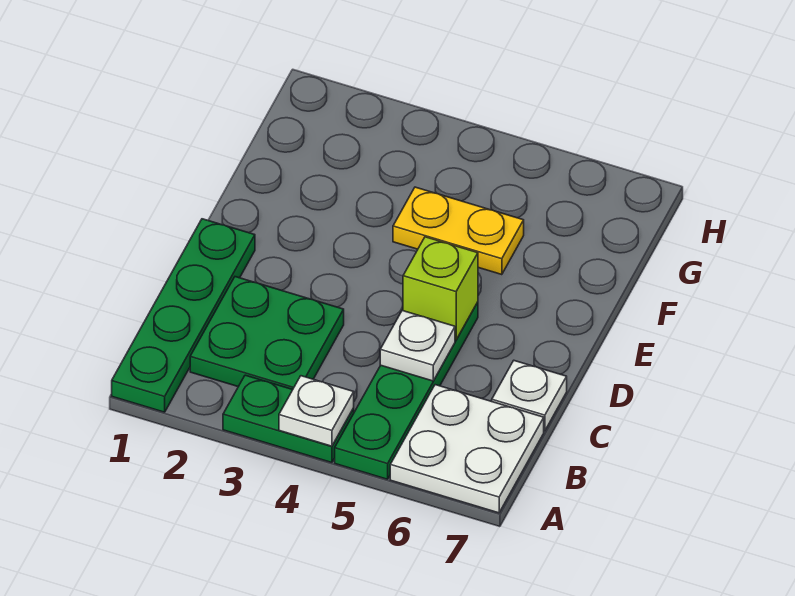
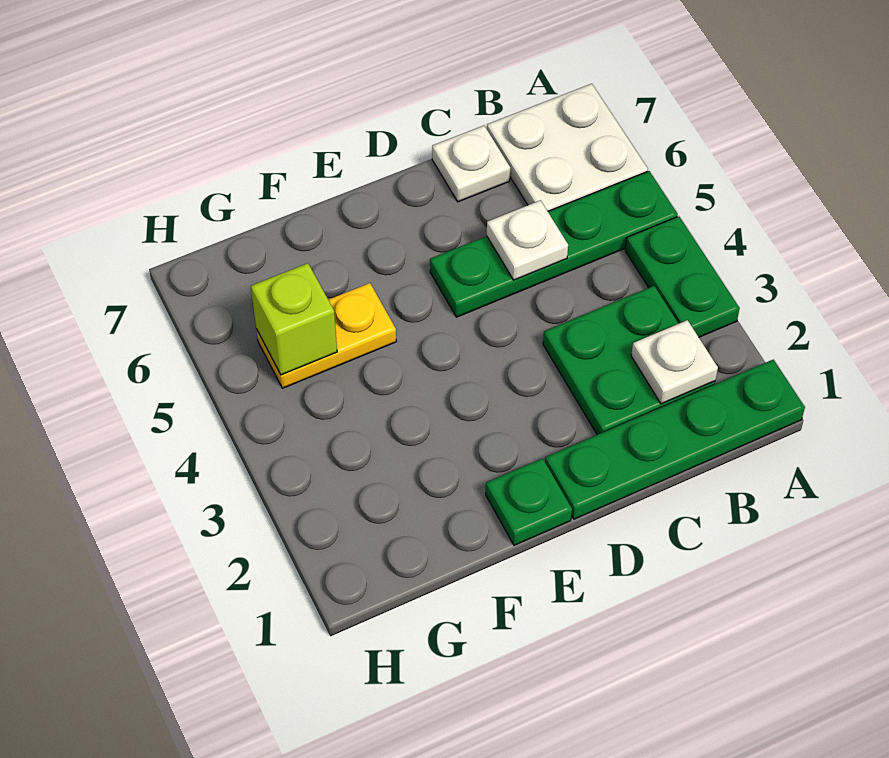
white 1x1 plate [279,376,354,446] -> white 1x1 plate moved to [631,320,718,404]
lime 1x1 brick [403,237,478,340] -> lime 1x1 brick moved to [251,263,337,375]
none -> green 1x1 plate [486,458,572,545]
yellow 1x2 plate [393,187,524,275] -> yellow 1x2 plate turned to [256,283,396,388]

